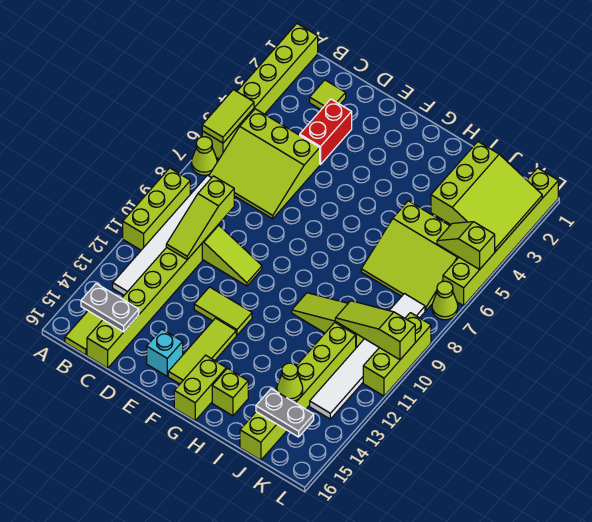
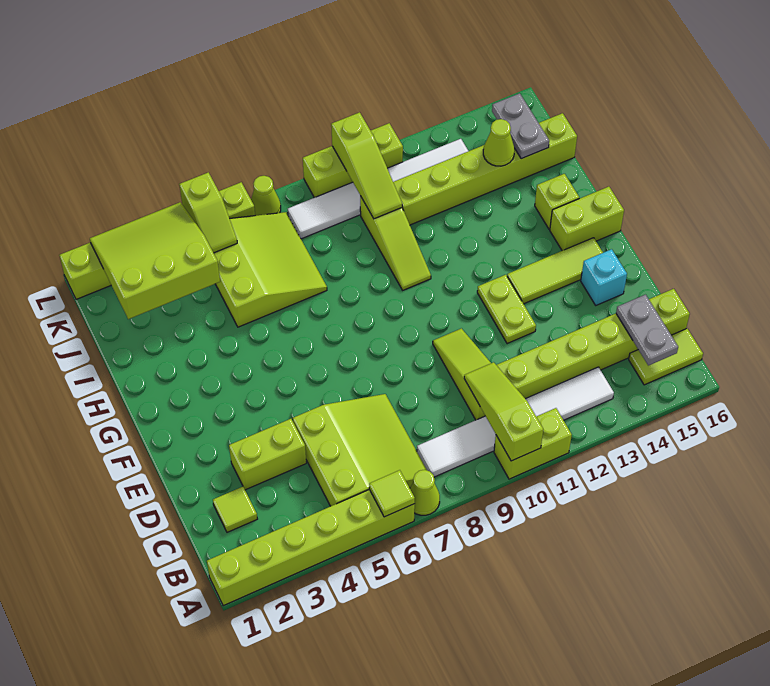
lime 1x2 tile [202,90,254,143] -> lime 1x1 tile [369,470,415,517]
lime 1x3 brick [123,168,190,250] -> lime 1x2 brick [494,408,572,479]
lime 1x3 slope [166,176,234,260] -> lime 1x3 slope turned to [464,362,543,461]
red 1x2 brick [300,99,352,165] -> lime 1x2 brick [229,419,306,490]
lime 1x2 tile [194,287,252,335] -> lime 1x2 plate [477,275,536,344]

